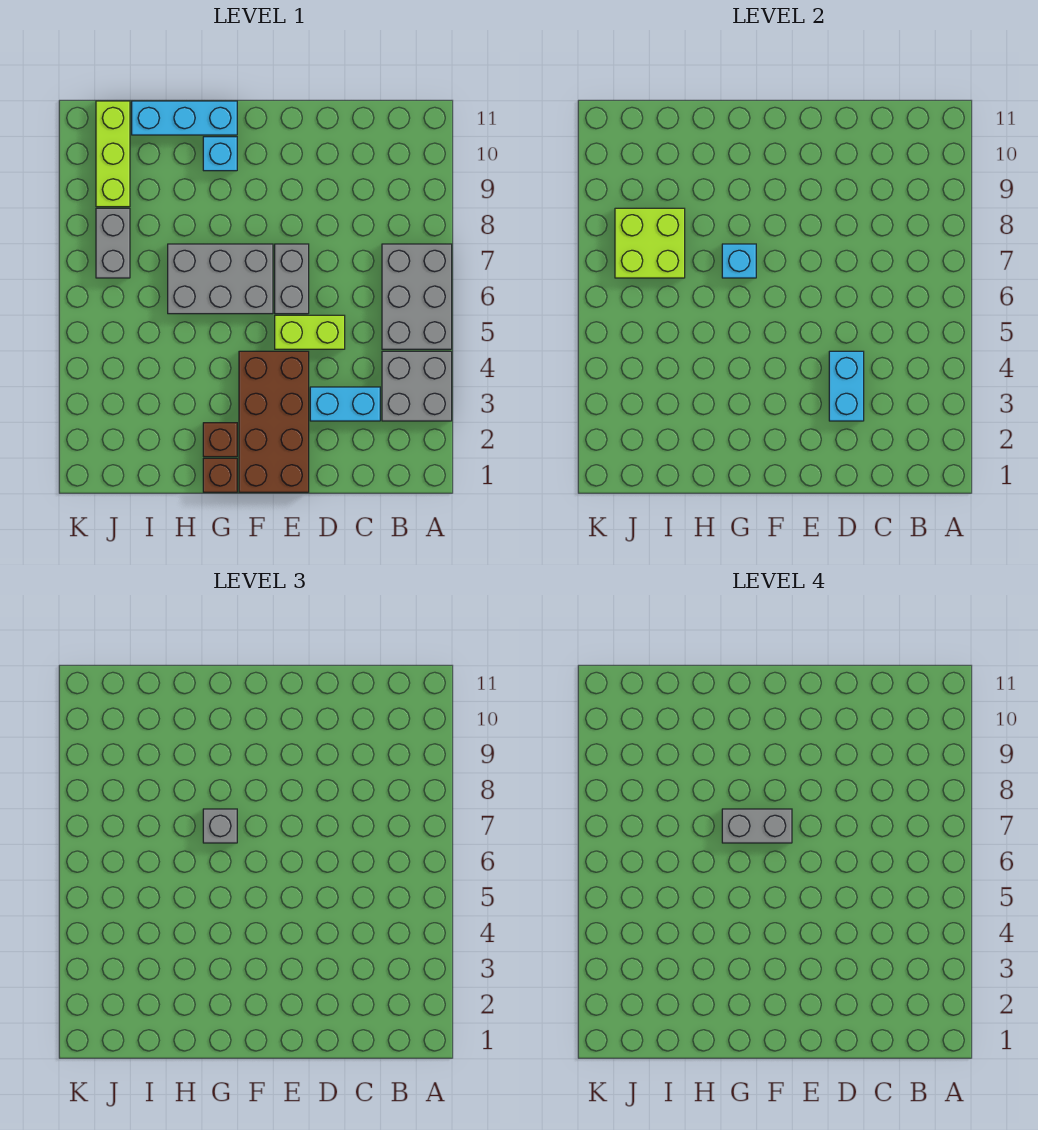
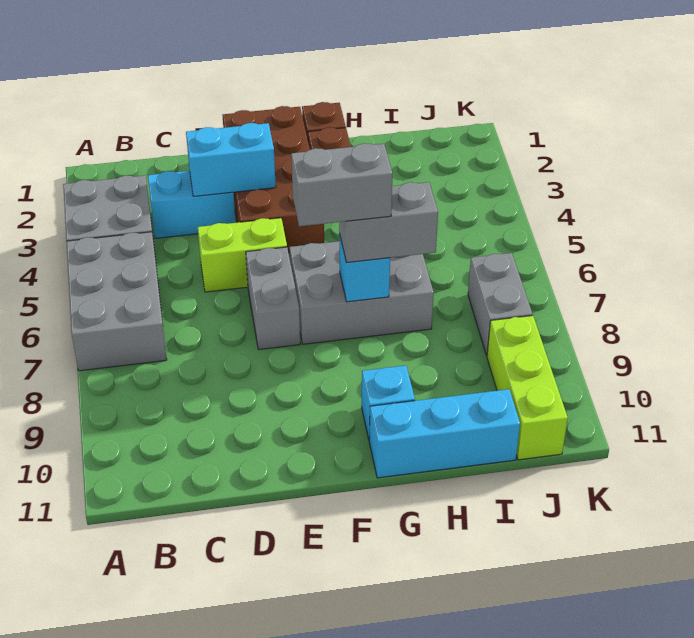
cyan 1x2 brick [829,351,864,421] -> cyan 1x2 brick turned to [186,123,276,196]
grey 1x1 brick [203,809,237,843] -> grey 1x2 brick [339,182,438,263]
lime 2x2 brick [615,208,685,278] -> none

